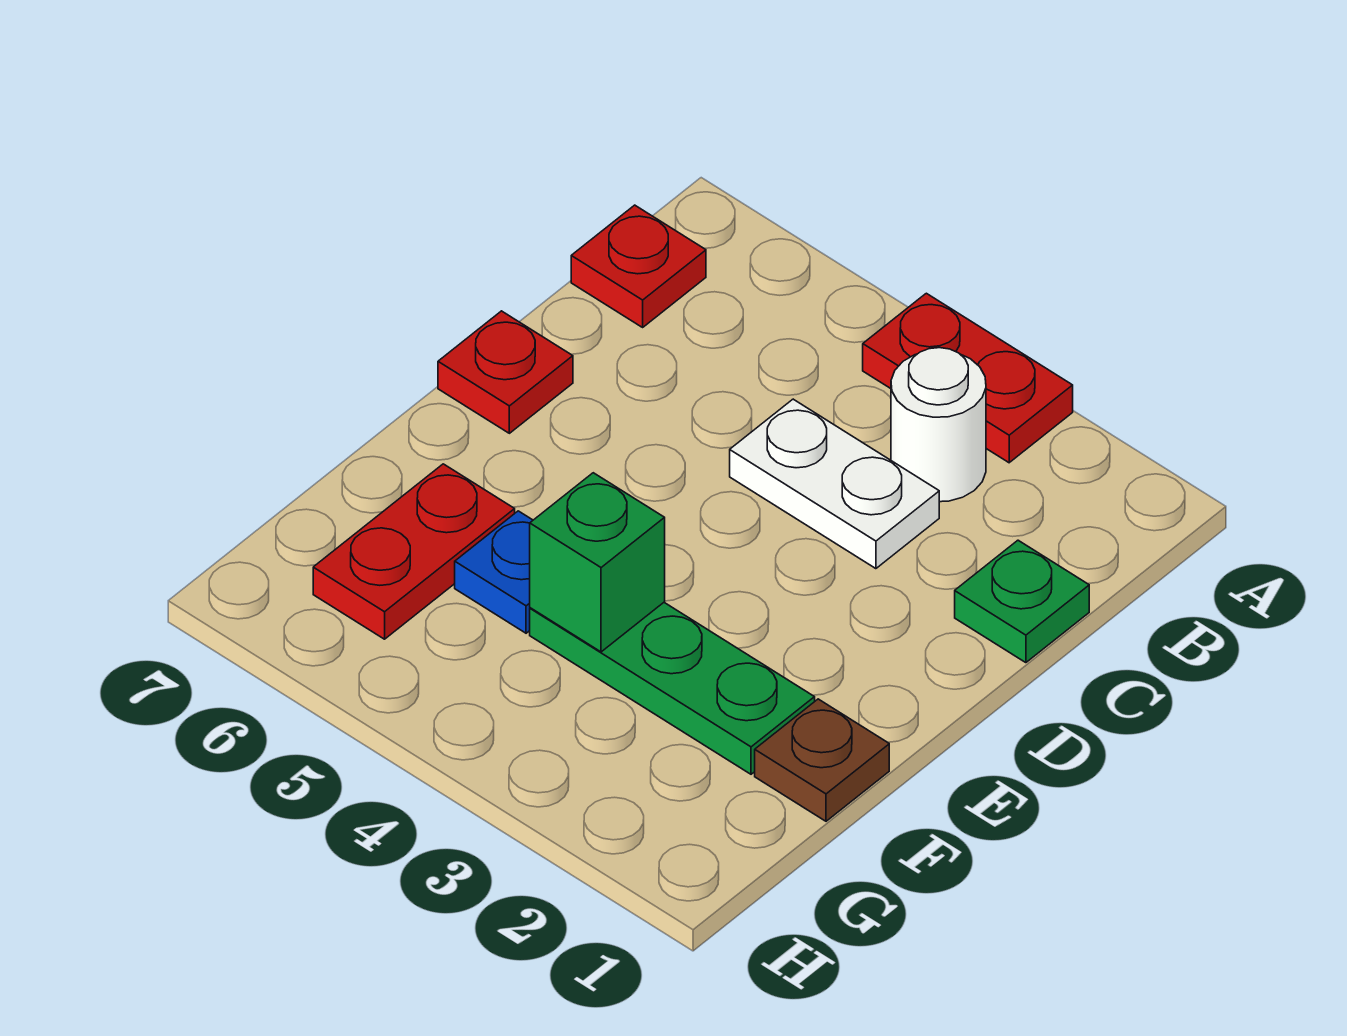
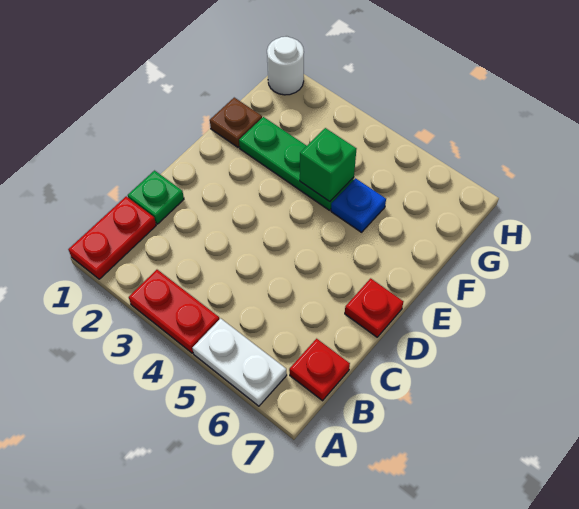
white 1x1 round brick [891,348,986,502] -> white 1x1 round brick moved to [267,37,304,95]
white 1x2 plate [730,399,939,569] -> white 1x2 plate moved to [192,318,287,406]
red 1x2 plate [313,464,515,639] -> red 1x2 plate moved to [68,196,156,279]

